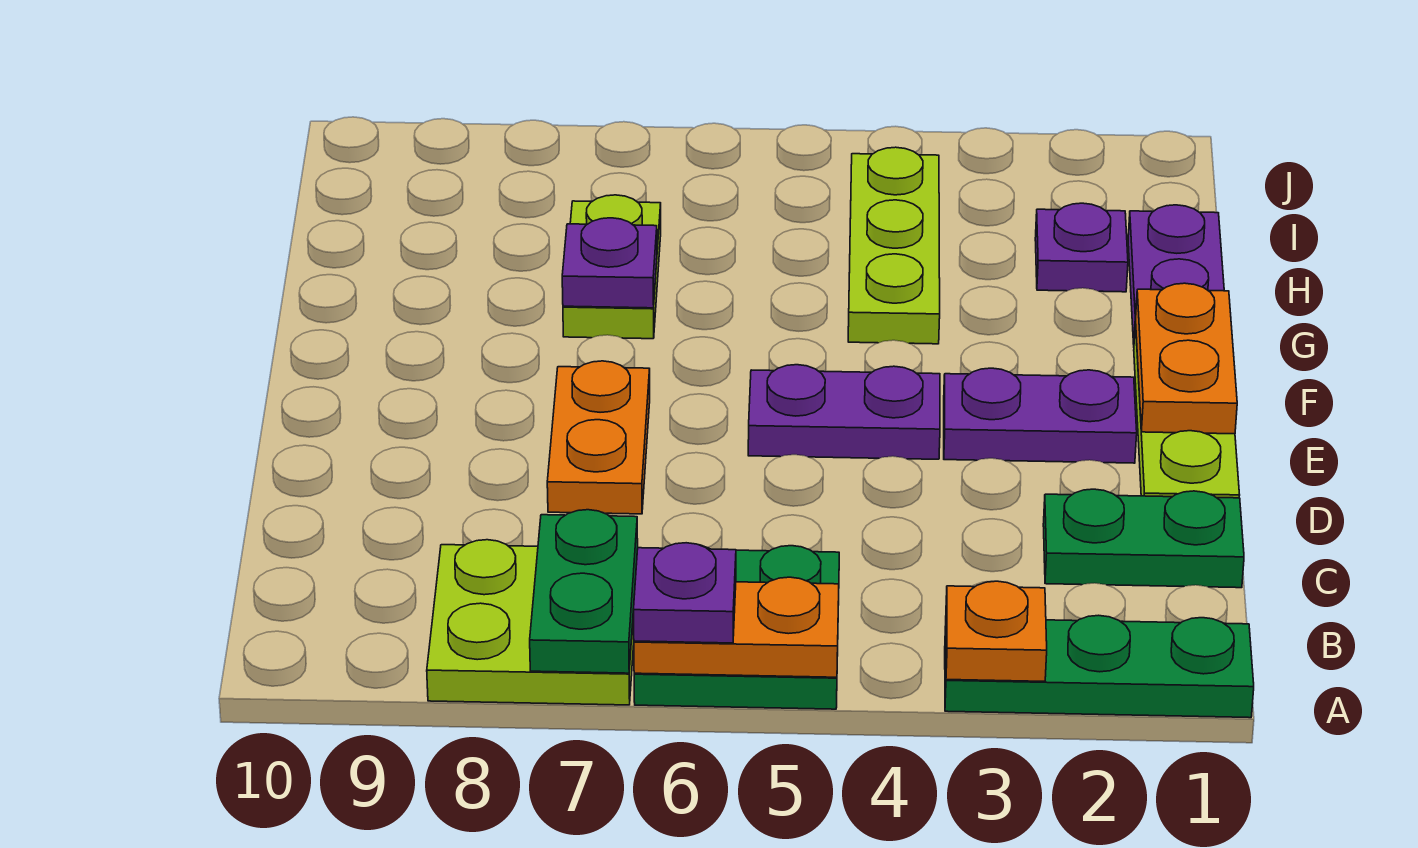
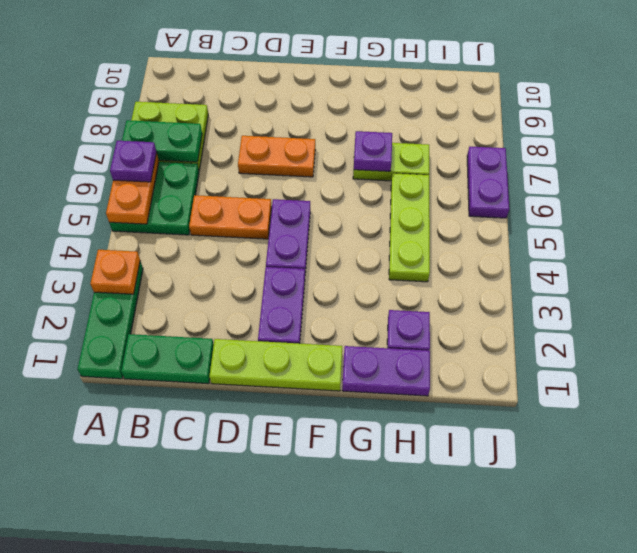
green 1x2 plate [1043,489,1244,588] -> green 1x2 plate turned to [121,334,214,384]
orange 1x2 plate [1135,283,1237,434] -> orange 1x2 plate moved to [189,195,272,239]
lime 1x3 plate [848,147,940,344] -> lime 1x3 plate turned to [389,173,430,282]
none -> purple 1x2 plate [467,147,509,218]

